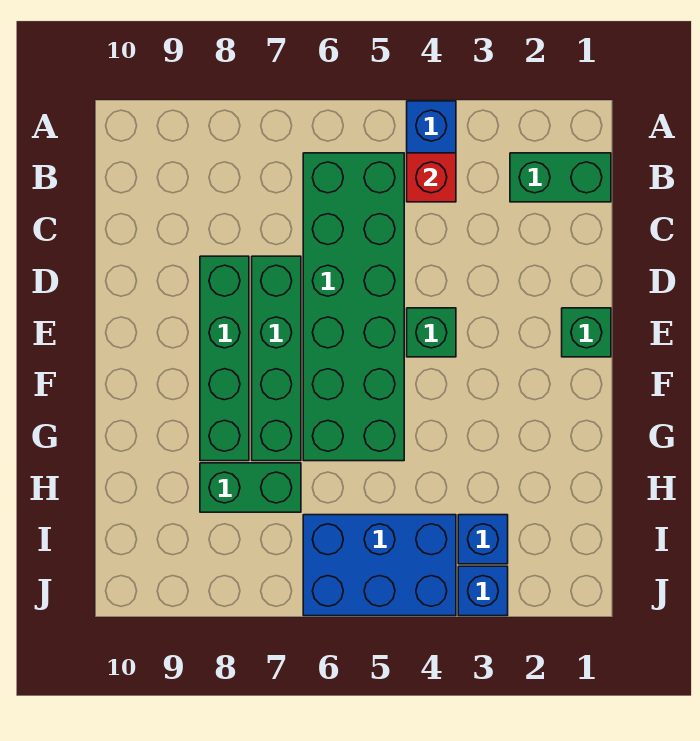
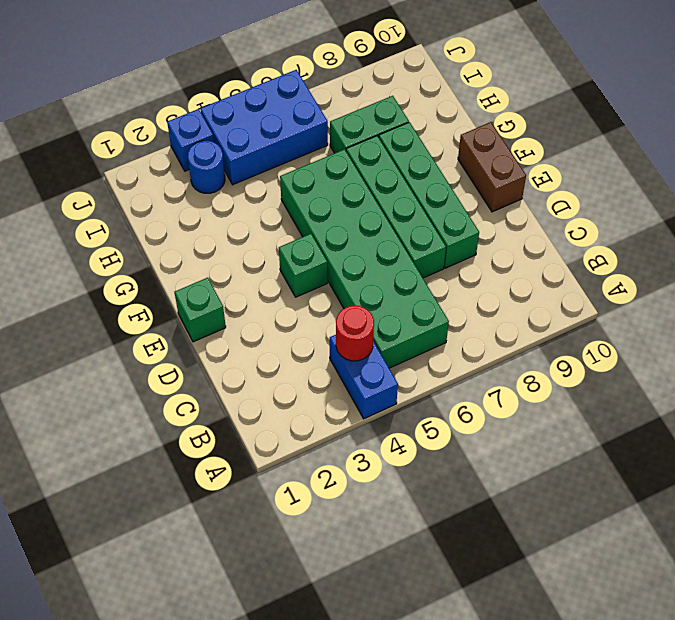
green 1x2 brick [510,153,611,202] -> none
red 1x1 brick [407,153,456,202] -> red 1x1 round brick [336,306,374,361]
none -> brown 1x2 brick [458,122,526,212]
blue 1x1 brick [458,515,508,564] -> blue 1x1 round brick [188,141,225,193]

